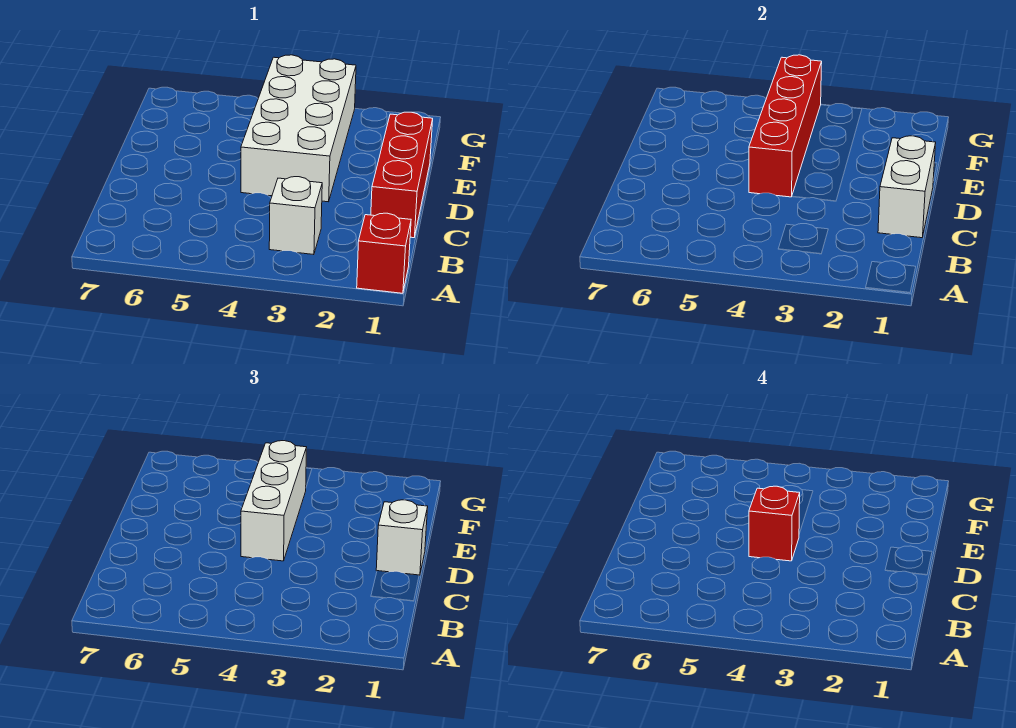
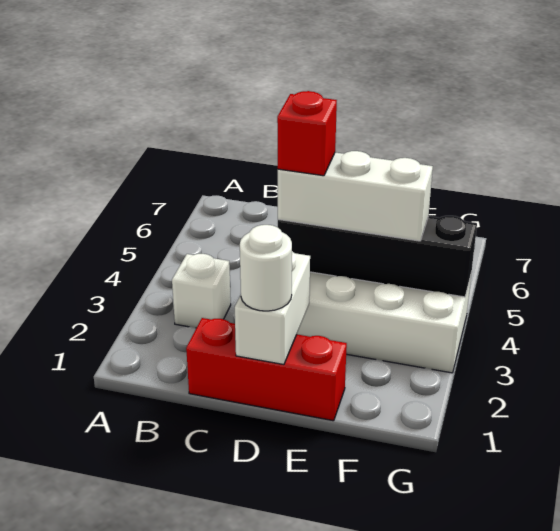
red 1x1 brick [357,213,411,293] -> none
white 1x2 brick [878,136,936,238] -> white 1x2 brick turned to [235,251,310,364]
white 1x1 brick [376,500,428,576] -> white 1x1 round brick [240,225,292,311]
red 1x4 brick [749,55,822,197] -> black 1x4 brick [278,216,477,297]

